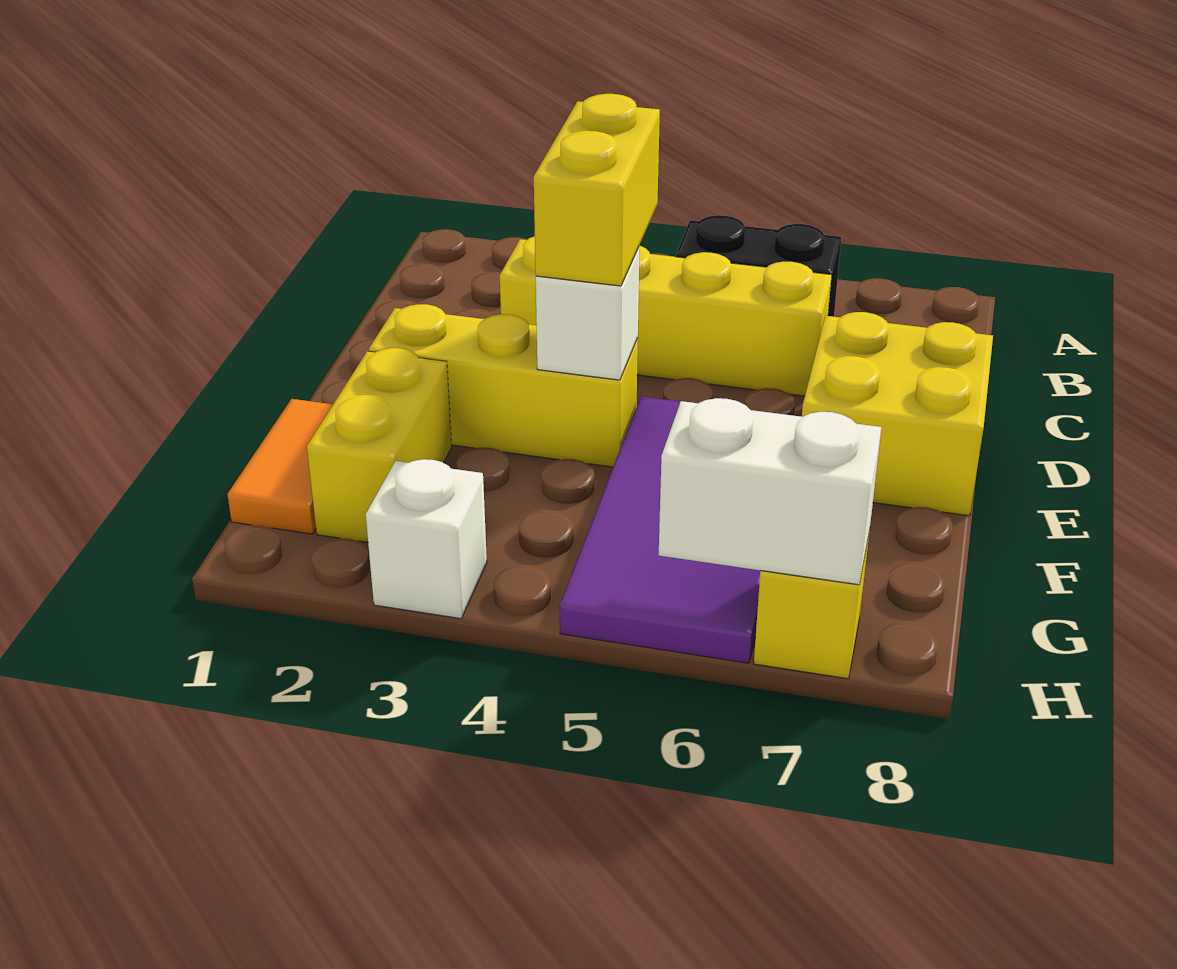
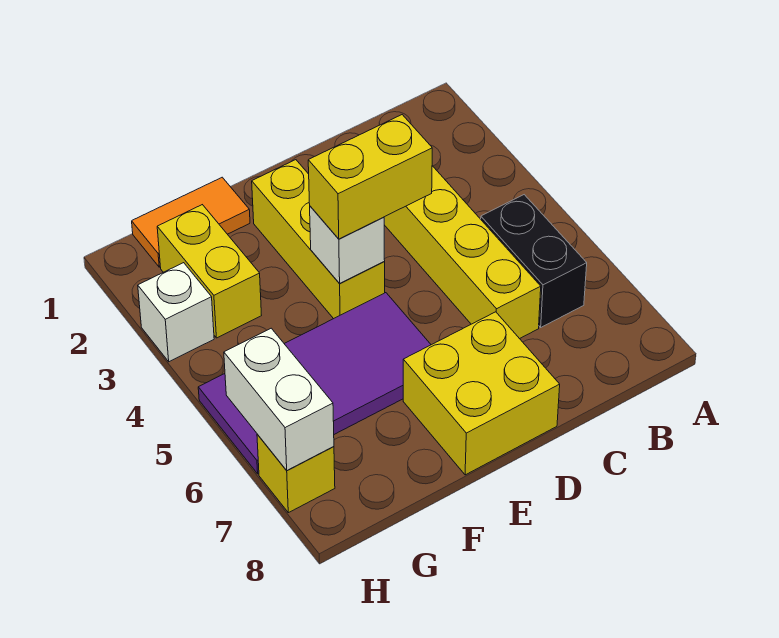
yellow 1x2 brick [307,348,452,542] -> yellow 1x2 brick turned to [157,205,262,338]

